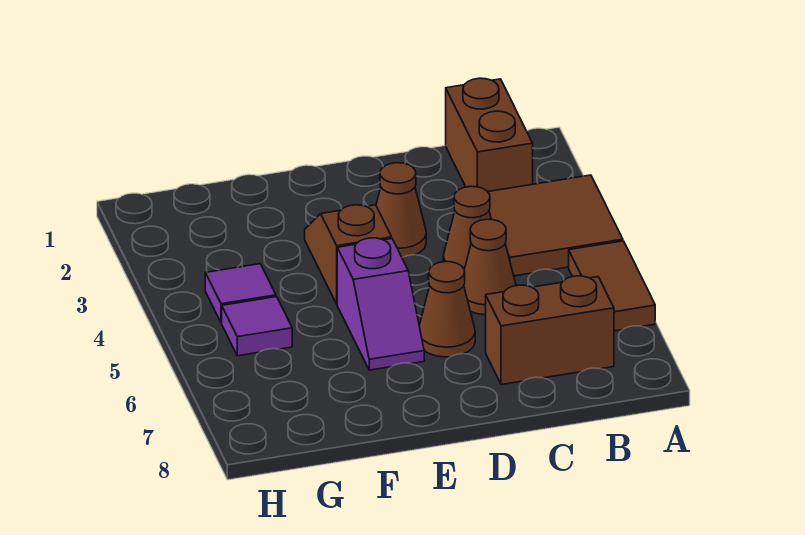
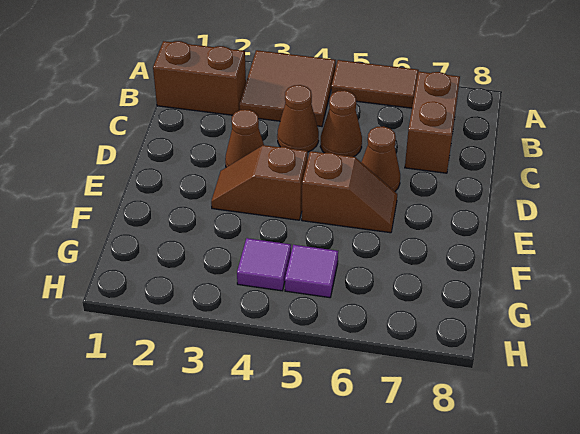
purple 1x2 slope [337,238,424,370] -> brown 1x2 slope [302,151,397,233]

